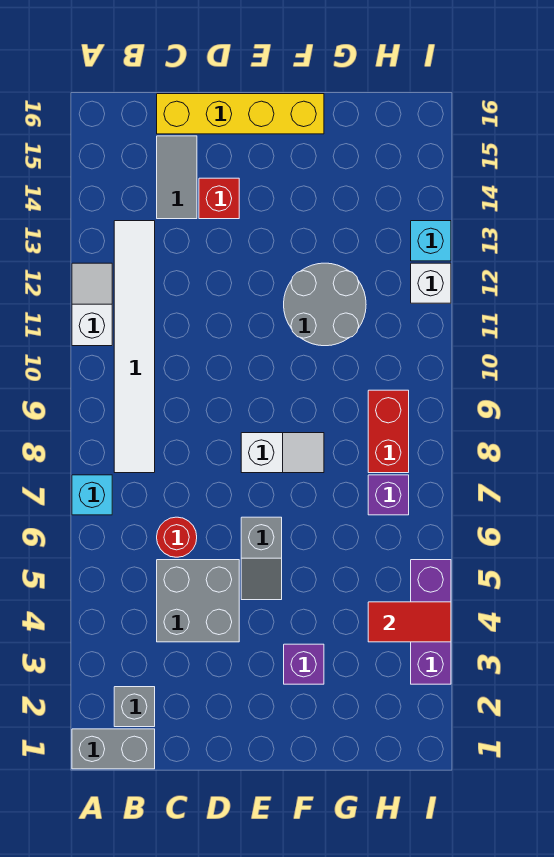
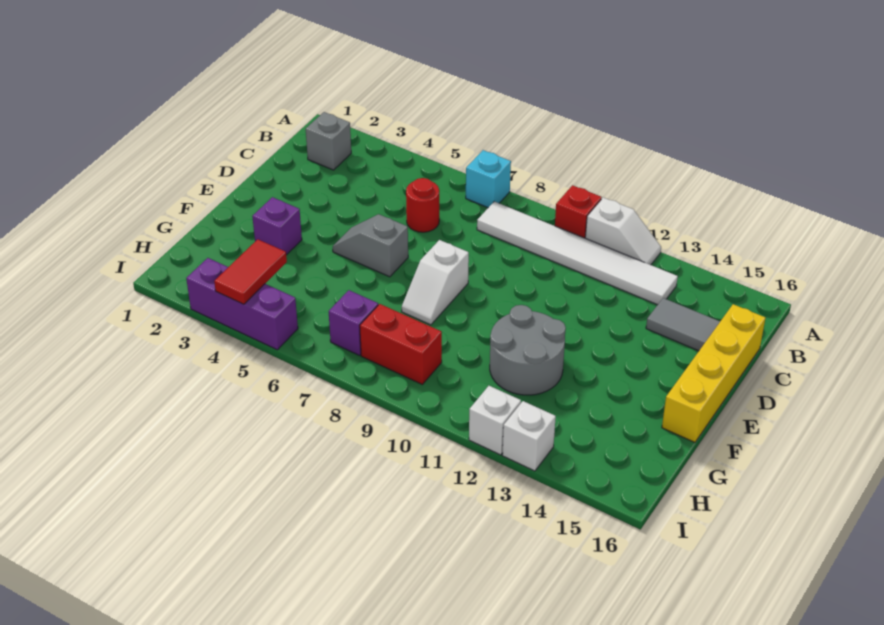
grey 1x2 brick [72,729,155,769] -> none
grey 2x2 brick [157,560,239,642] -> none
red 1x1 brick [199,178,239,219] -> red 1x1 brick moved to [555,185,602,238]
cyan 1x1 brick [411,221,451,261] -> white 1x1 brick [502,401,556,471]

